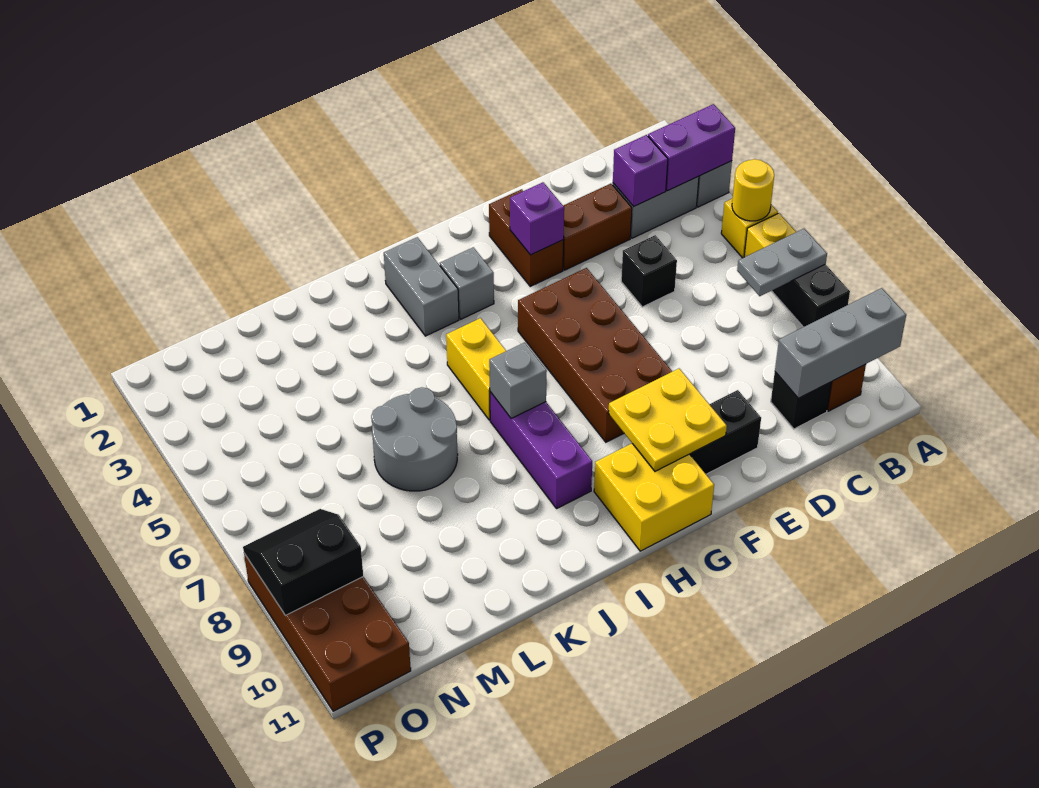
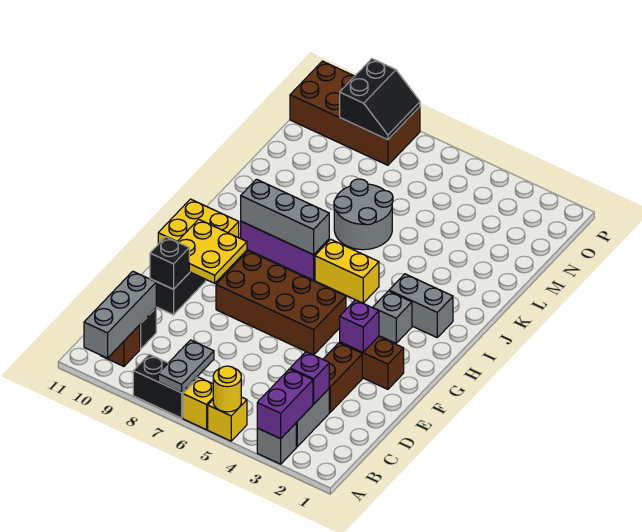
black 1x1 brick [621,235,677,307] -> black 1x1 brick moved to [150,237,189,289]
grey 1x1 brick [489,343,547,418] -> grey 1x3 brick [241,179,329,255]

